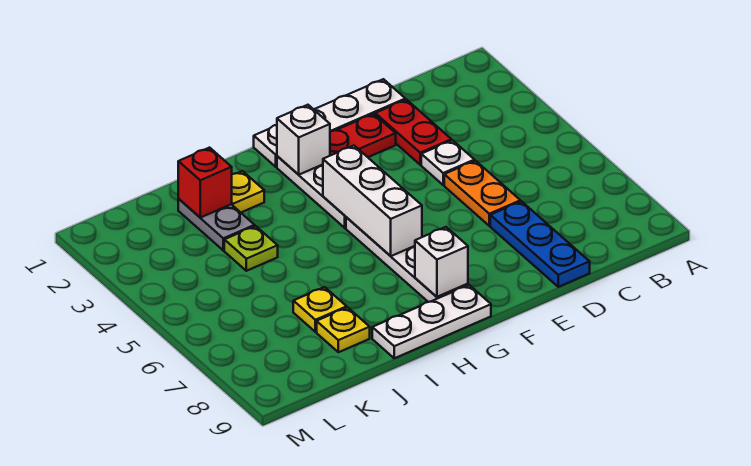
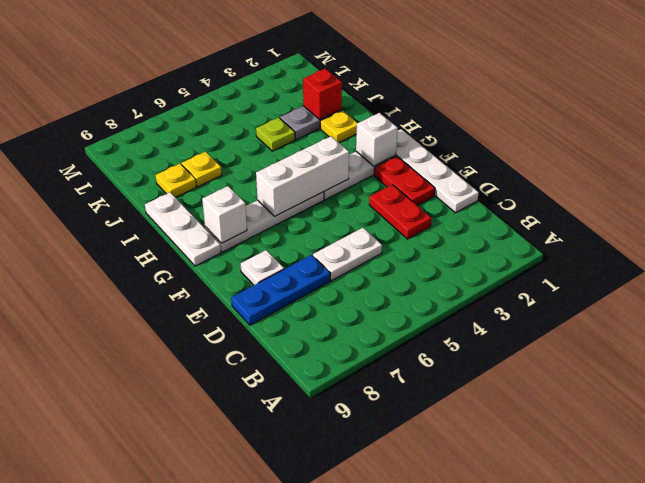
red 1x2 plate [375,100,451,165] -> red 1x2 plate turned to [369,185,431,239]
white 1x1 plate [421,140,474,185] -> white 1x1 plate moved to [241,250,284,285]
orange 1x2 plate [444,161,520,226] -> white 1x2 plate [313,228,382,281]

